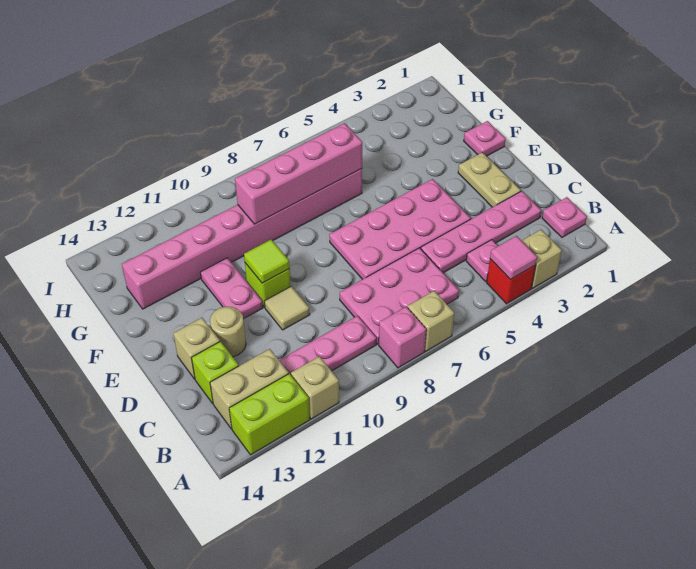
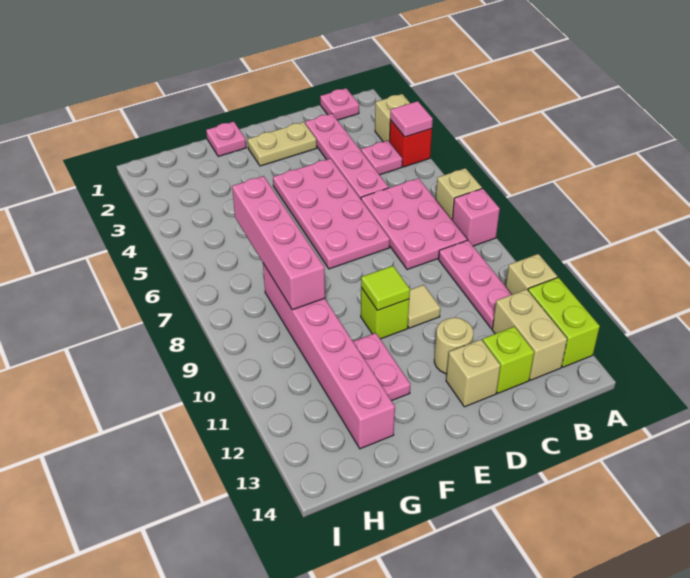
pink 1x2 plate [200,258,263,319] -> pink 1x2 plate turned to [353,333,410,401]
pink 1x8 brick [122,169,362,309] -> pink 1x6 brick [263,264,395,449]

